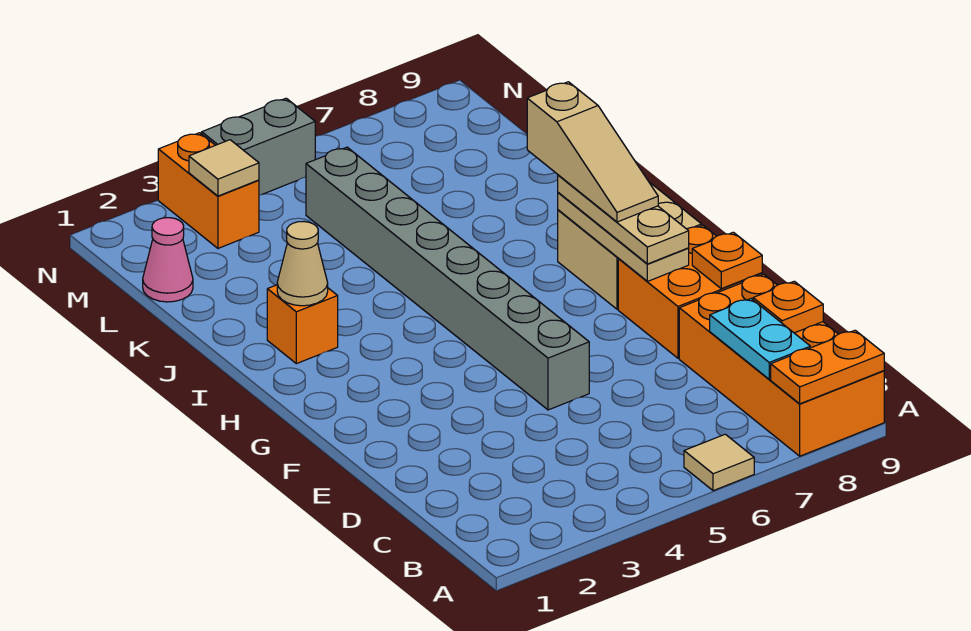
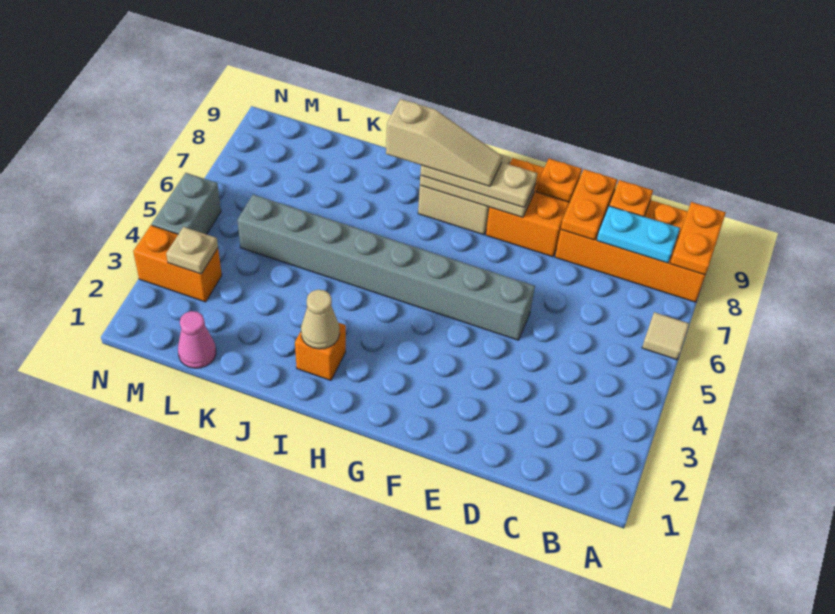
none -> orange 1x2 plate [561,169,617,240]
tan 1x1 tile [189,140,259,196] -> tan 1x1 plate [166,227,218,274]

